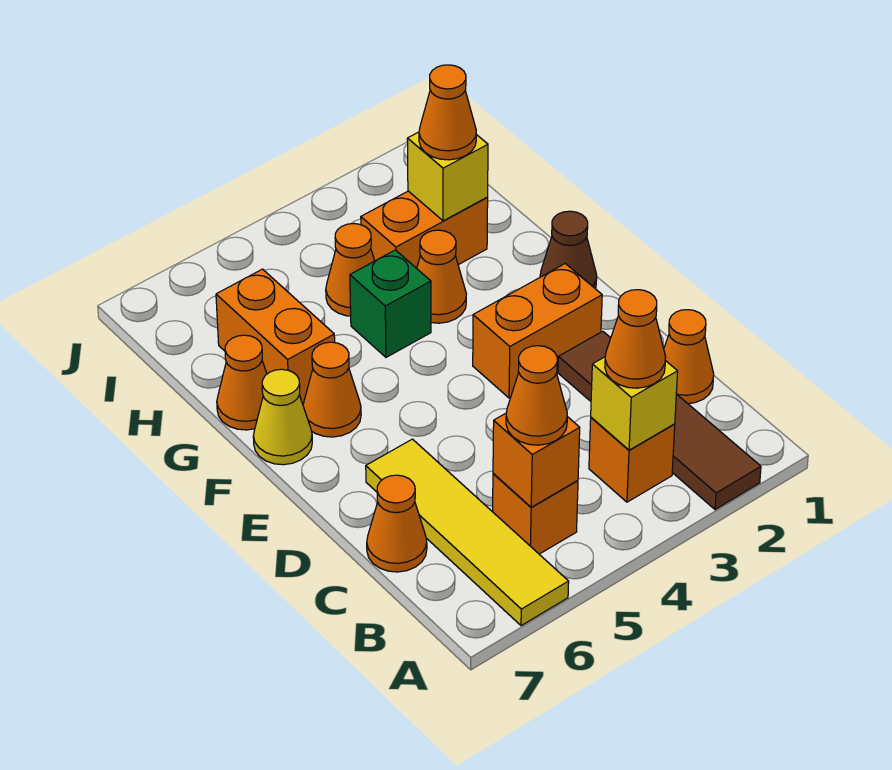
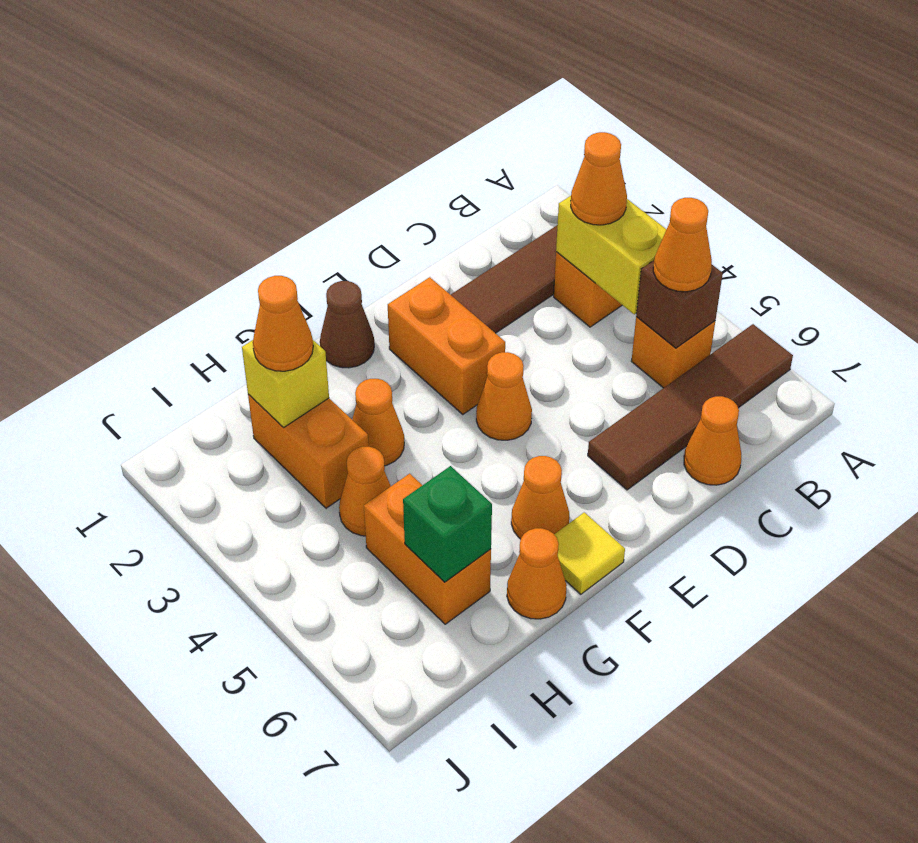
yellow 1x4 tile [366,439,569,626] -> brown 1x4 tile [588,324,793,490]
yellow 1x1 brick [591,357,678,450] -> yellow 1x2 brick [556,196,667,314]
orange 1x1 brick [493,413,580,507] -> brown 1x1 brick [636,260,723,348]
orange 1x1 cone [664,310,714,404] -> orange 1x1 cone moved to [476,352,532,440]
yellow 1x1 cone [253,369,312,465] -> yellow 1x1 tile [554,512,625,594]
green 1x1 brick [350,250,431,357] -> green 1x1 brick moved to [403,466,492,582]
orange 1x2 brick [216,269,335,404] -> orange 1x2 brick turned to [364,474,491,624]

